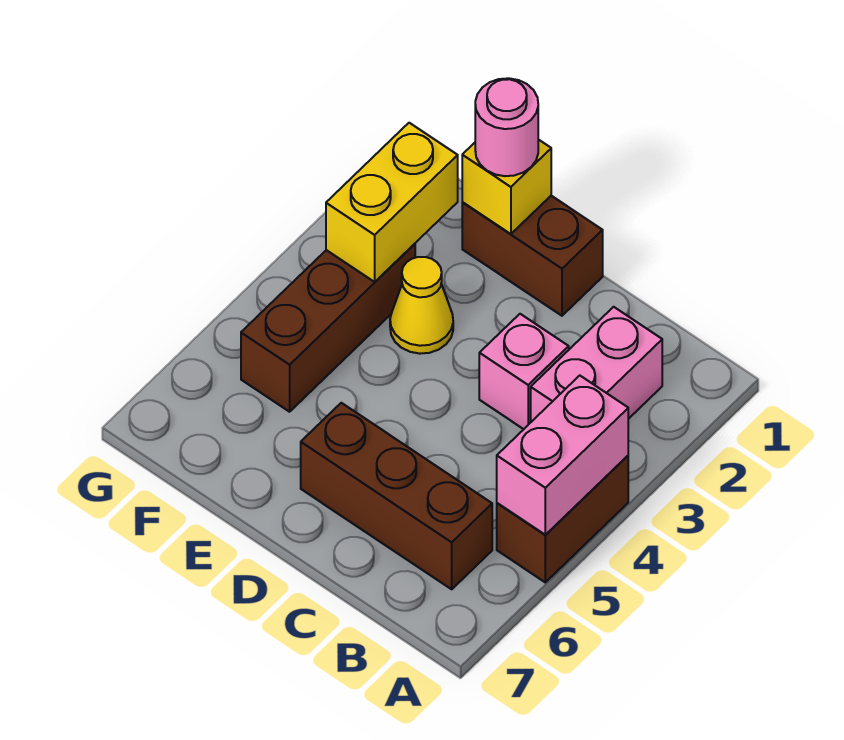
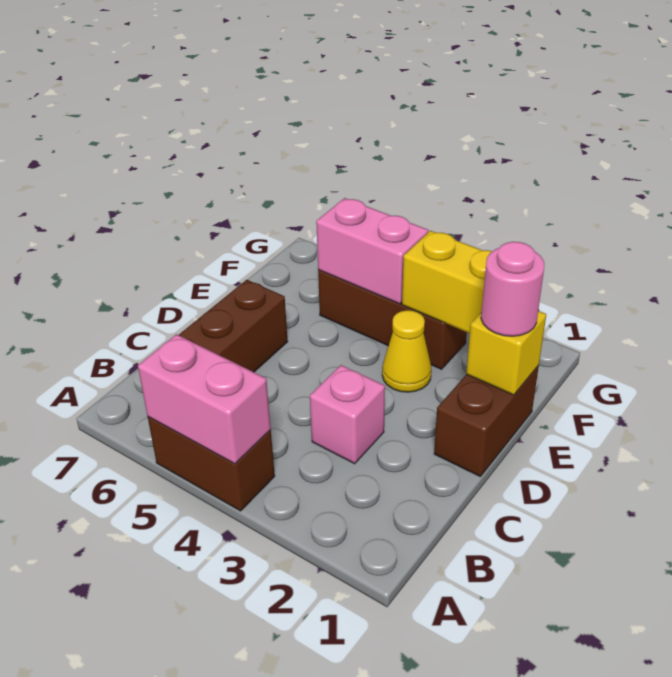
pink 1x2 brick [531,307,662,422] -> pink 1x2 brick moved to [316,198,428,304]

